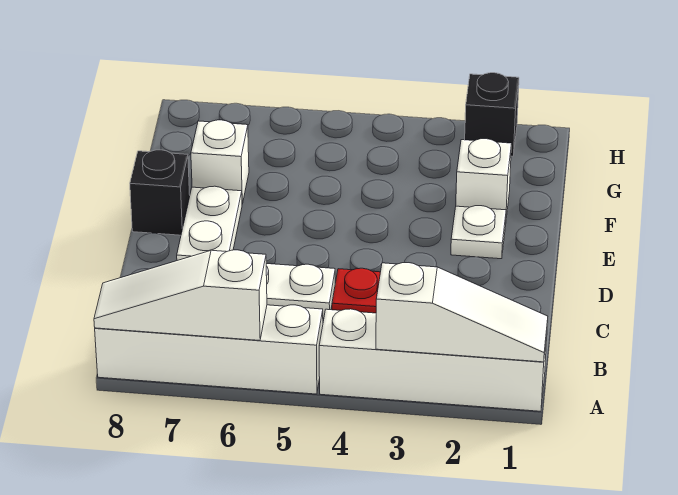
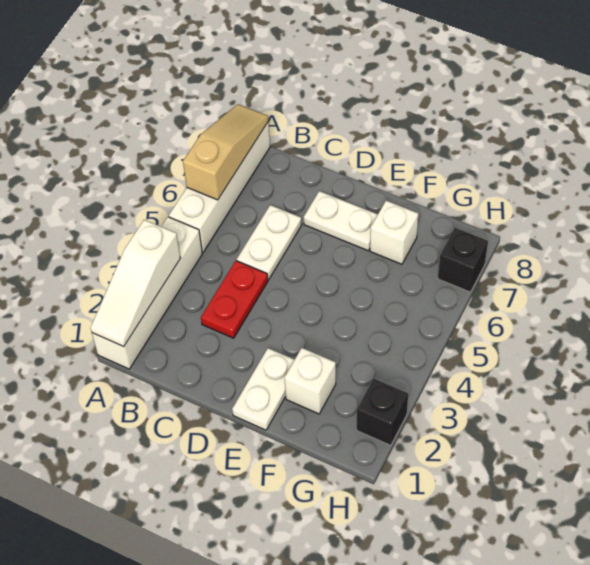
white 1x3 slope [94,250,267,341] -> tan 1x3 slope [183,104,268,200]
white 1x1 plate [451,206,506,259] -> white 1x2 plate [232,348,295,430]
black 1x1 brick [130,150,190,235] -> black 1x1 brick moved to [438,228,488,292]

